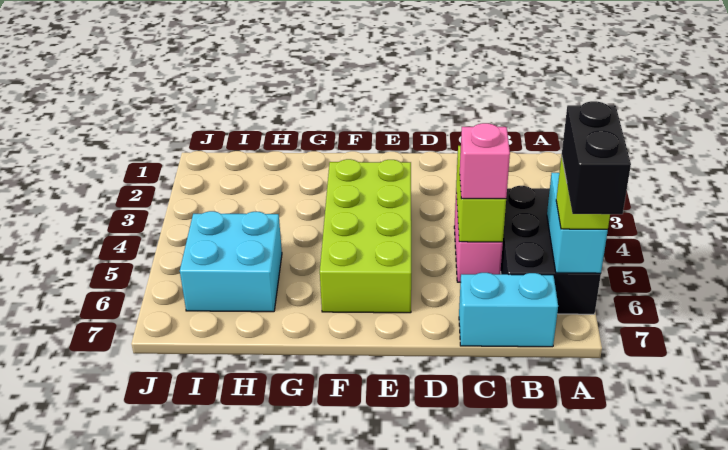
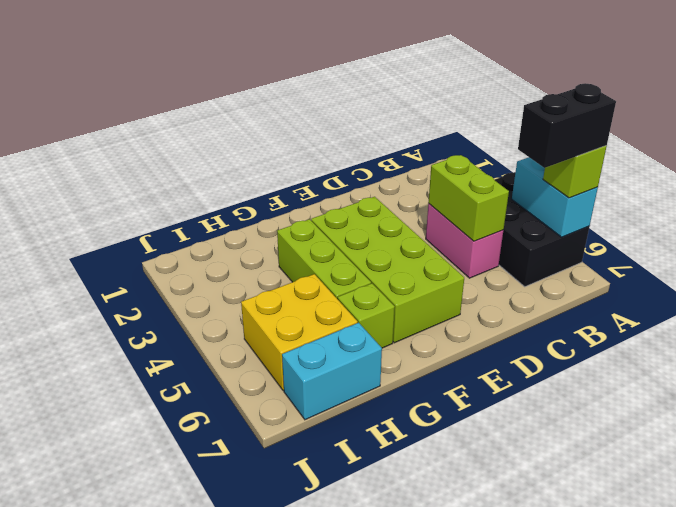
black 1x2 brick [562,101,631,214] -> black 1x2 brick turned to [518,83,616,168]
cyan 1x2 brick [459,273,558,347] -> cyan 1x2 brick moved to [282,323,382,420]
pink 1x1 brick [460,123,510,199] -> none
none -> lime 1x3 brick [277,219,371,299]
none -> lime 1x1 brick [338,284,395,348]
cyan 2x2 brick [180,211,282,312] -> yellow 2x2 brick [241,274,358,391]

